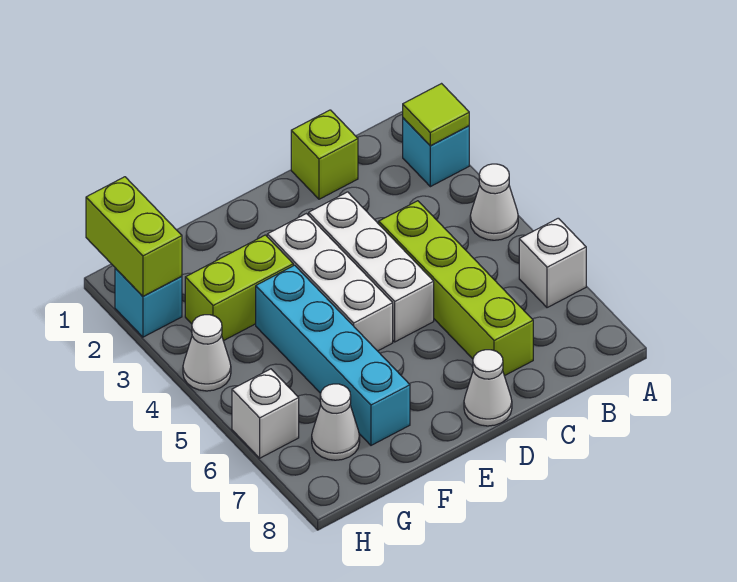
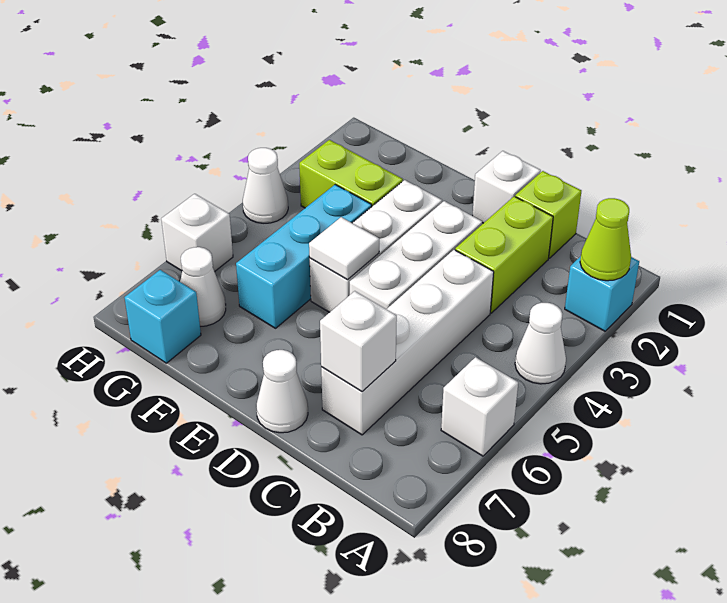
lime 1x1 tile [403,84,469,146] -> lime 1x1 cone [580,198,631,281]
lime 1x4 brick [379,201,533,376] -> white 1x4 brick [321,250,494,435]
none -> white 1x1 brick [320,291,397,391]
none -> white 1x1 brick [473,151,541,223]
none -> white 1x1 tile [309,217,379,280]
cyan 1x4 brick [256,265,410,445] -> cyan 1x3 brick [236,185,372,328]
lime 1x2 brick [86,177,182,296] -> lime 1x2 brick moved to [455,196,553,313]
cyan 1x1 brick [115,268,182,337] -> cyan 1x1 brick moved to [124,270,201,363]

